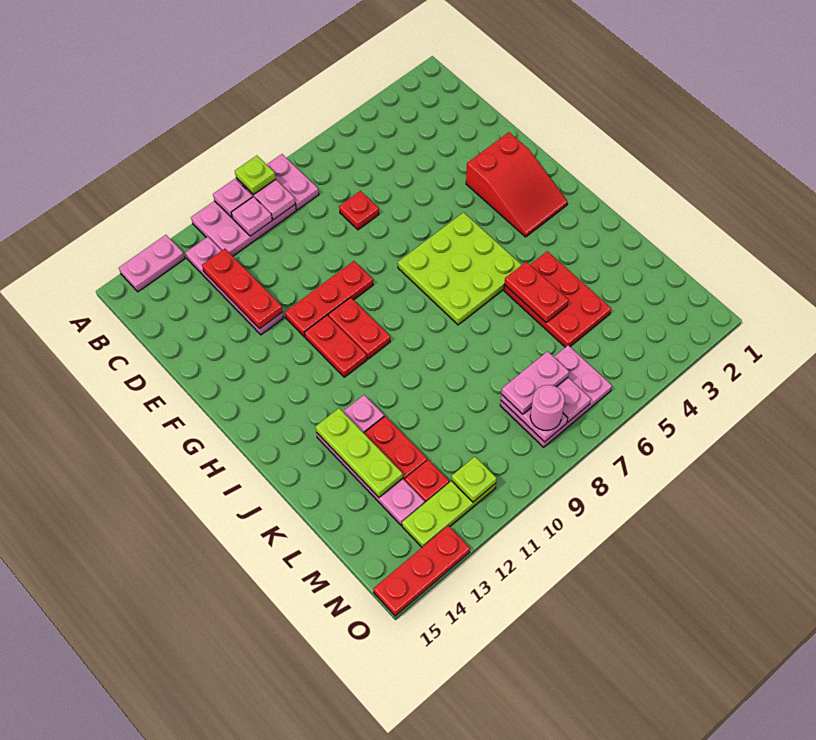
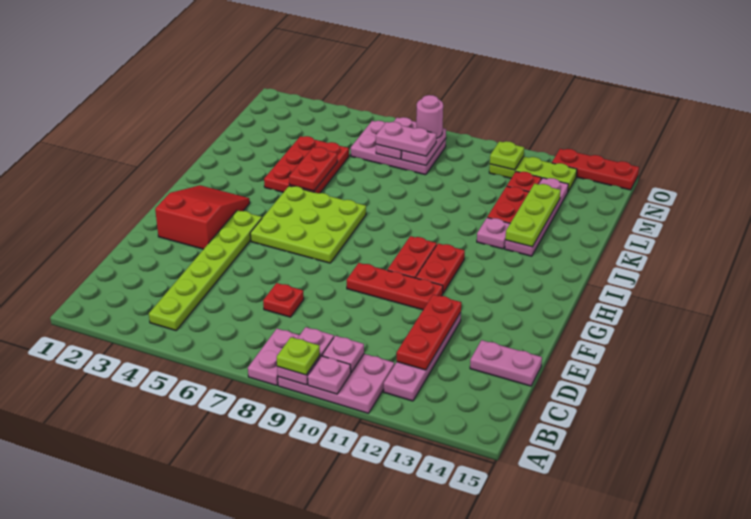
pink 1x2 plate [119,235,185,292] -> pink 1x2 plate moved to [470,340,542,386]
none -> lime 1x6 plate [149,210,262,330]

